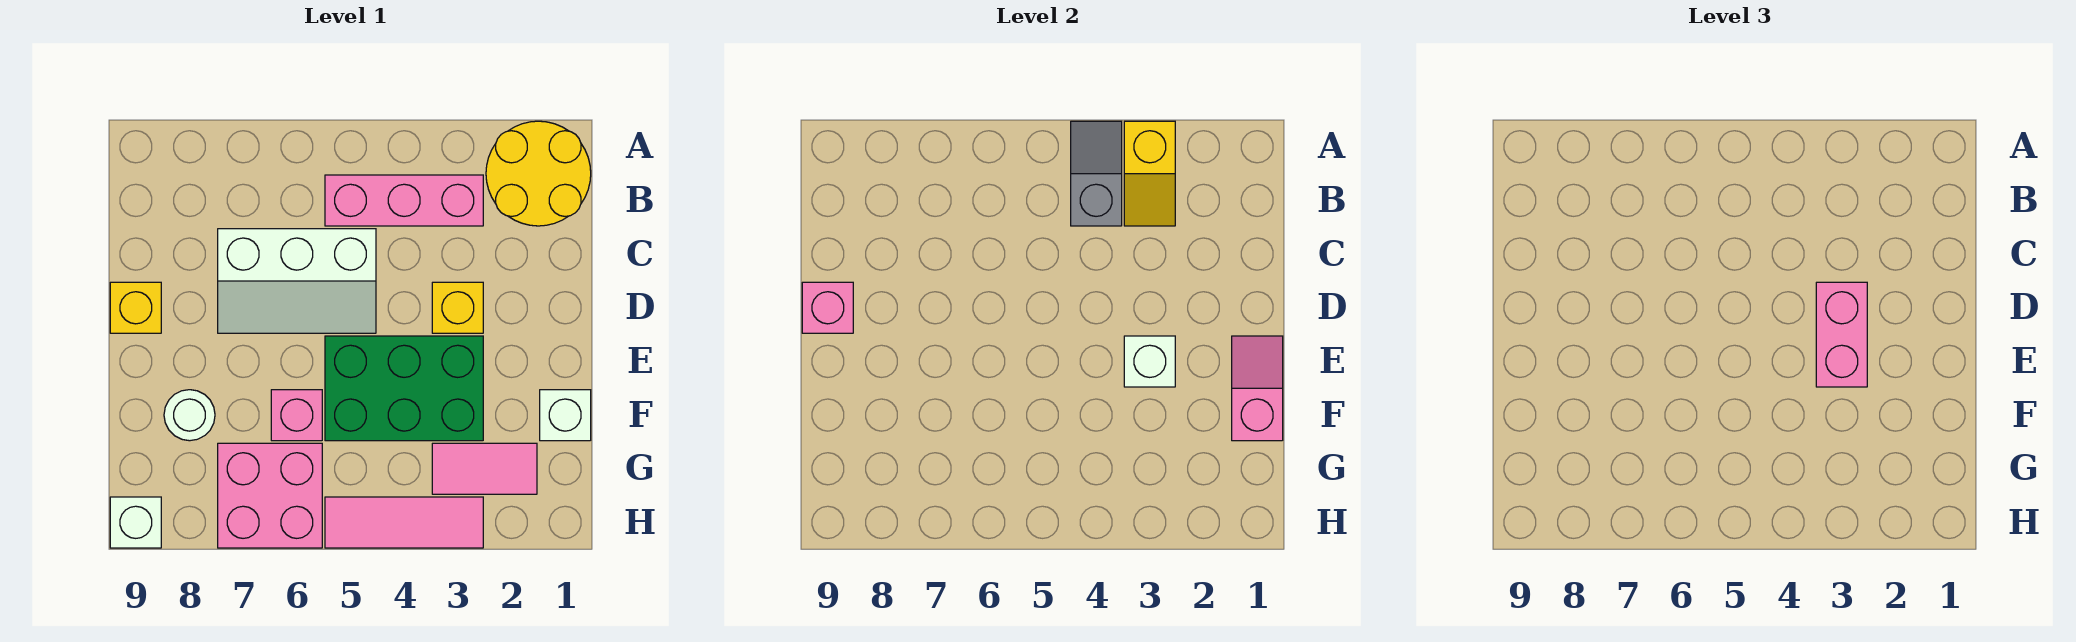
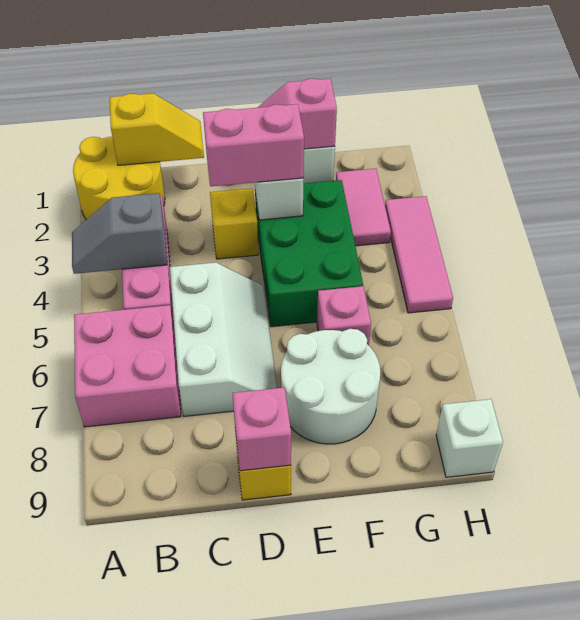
yellow 1x2 slope [1124,121,1175,226] -> yellow 1x2 slope moved to [110,93,204,165]
white 1x1 round brick [164,390,215,441] -> white 2x2 round brick [281,329,380,444]
pink 2x2 brick [218,443,322,548] -> pink 2x2 brick moved to [74,305,181,427]

